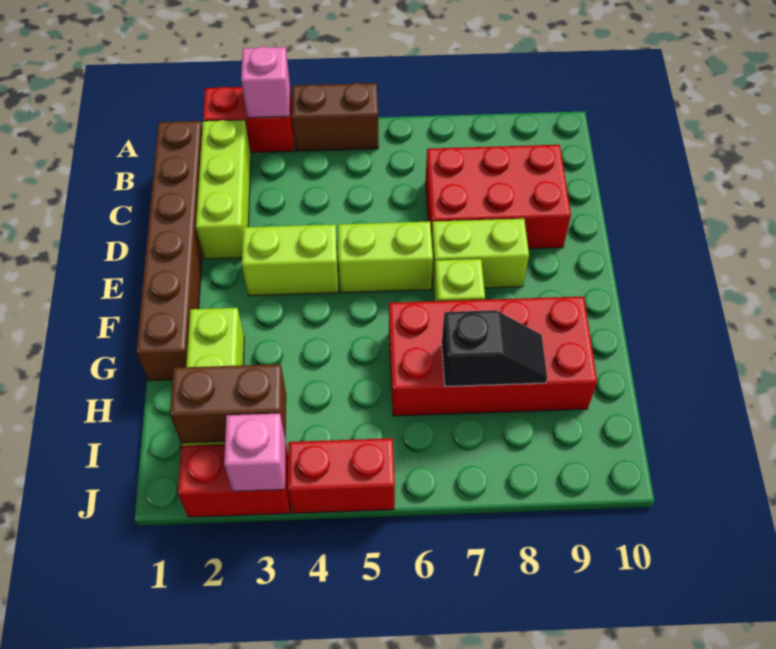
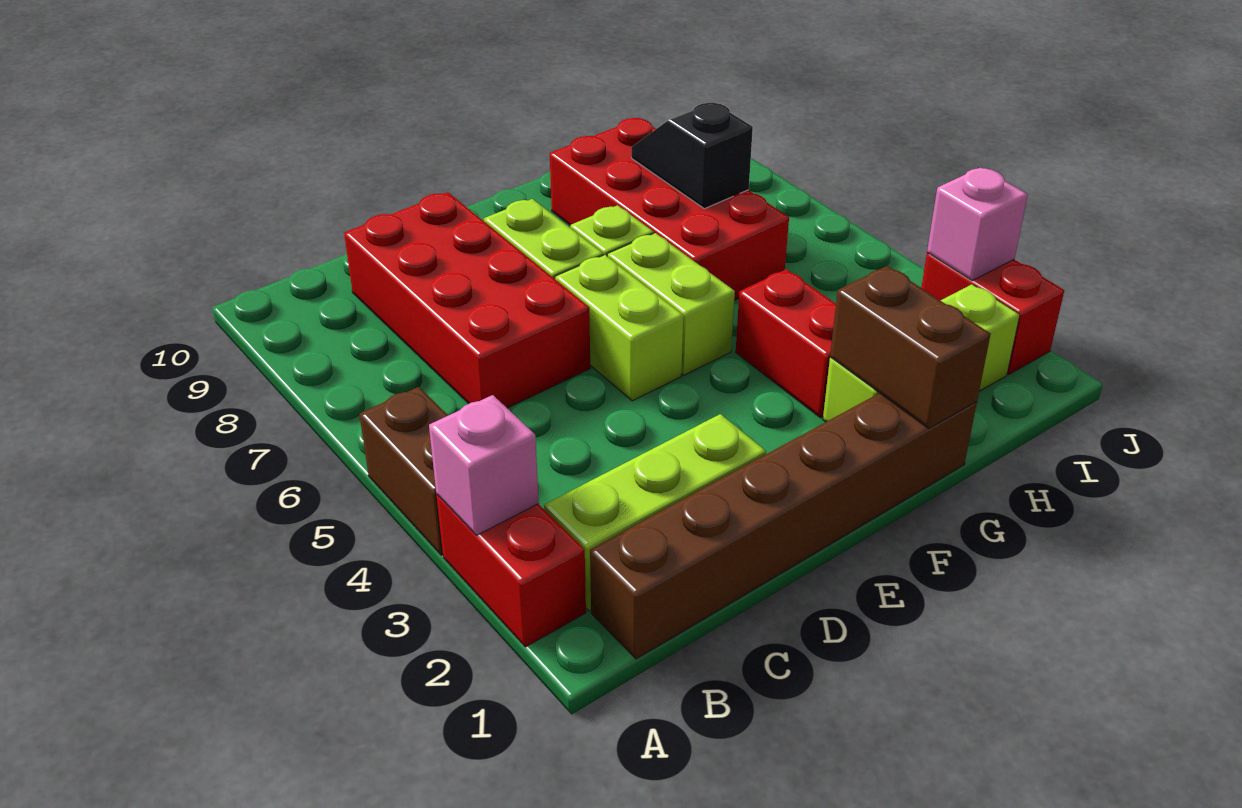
red 2x3 brick [425,145,571,249] -> red 2x4 brick [344,192,590,408]
lime 1x2 brick [242,224,339,296] -> lime 1x2 brick moved to [607,233,735,375]
brown 1x2 brick [170,364,286,443] -> brown 1x2 brick moved to [830,266,991,428]
red 1x2 brick [288,438,395,513] -> red 1x2 brick moved to [736,269,836,418]

